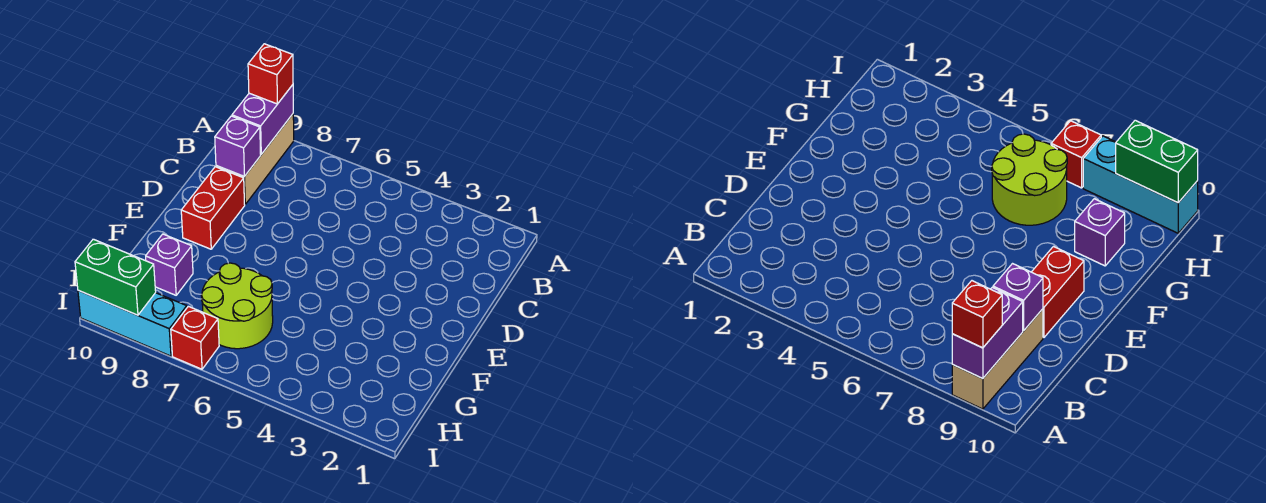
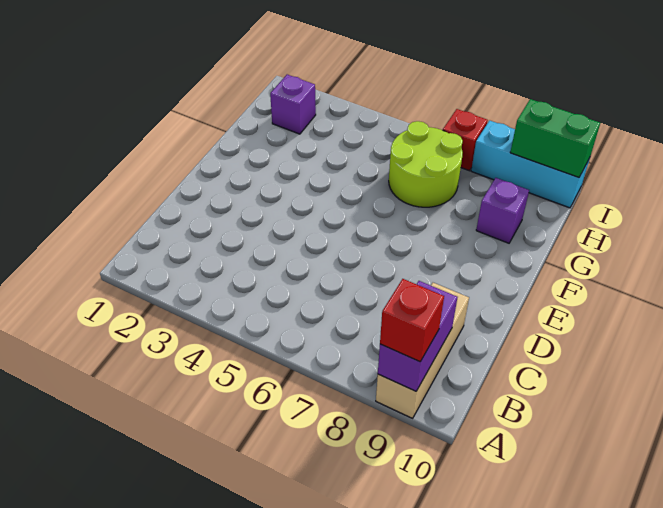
purple 1x1 brick [215,116,261,177] -> purple 1x1 brick moved to [270,75,316,134]
red 1x2 brick [181,167,245,249] -> none

